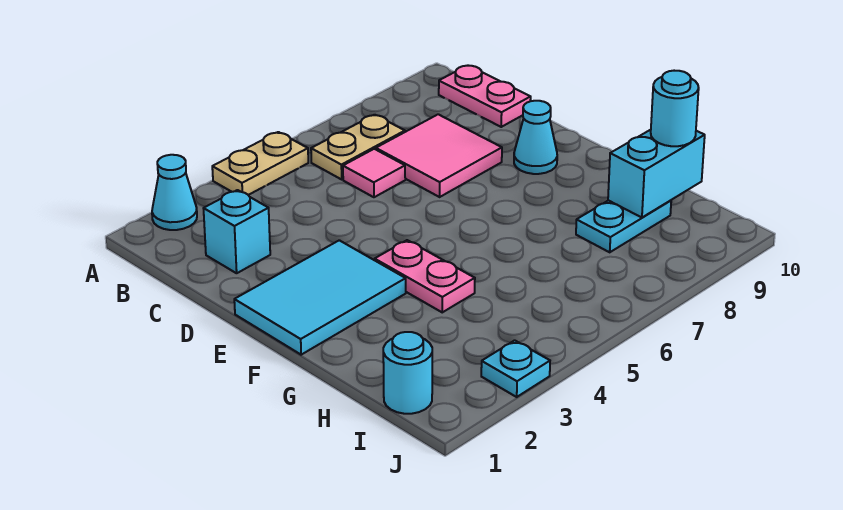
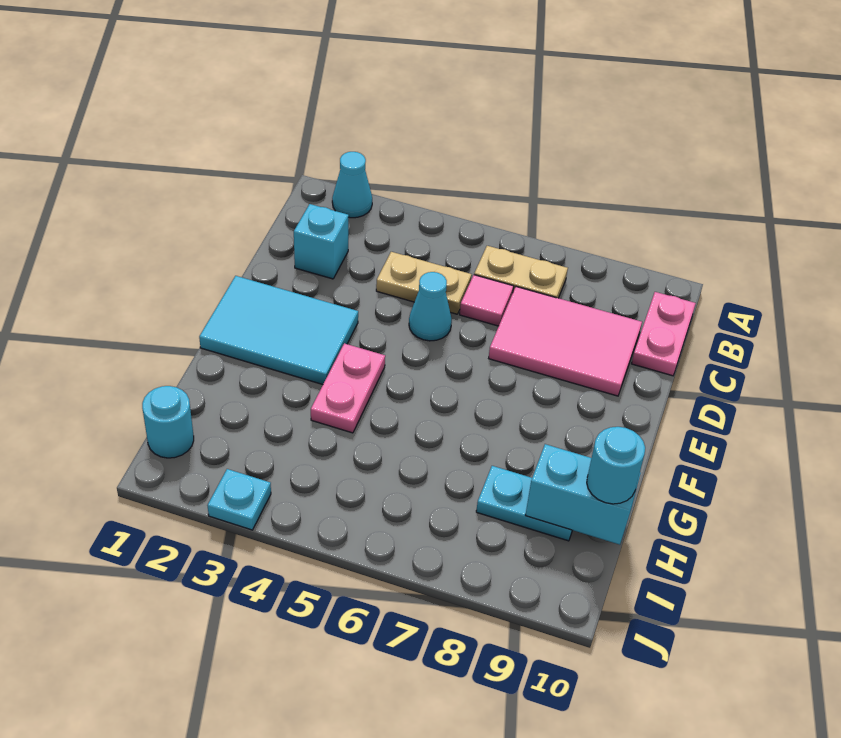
tan 1x2 plate [212,132,308,195] -> tan 1x2 plate moved to [376,252,472,314]
pink 2x2 tile [376,114,502,197] -> pink 2x3 tile [489,287,642,396]
cyan 1x1 cone [514,101,557,174] -> cyan 1x1 cone moved to [409,272,452,341]

